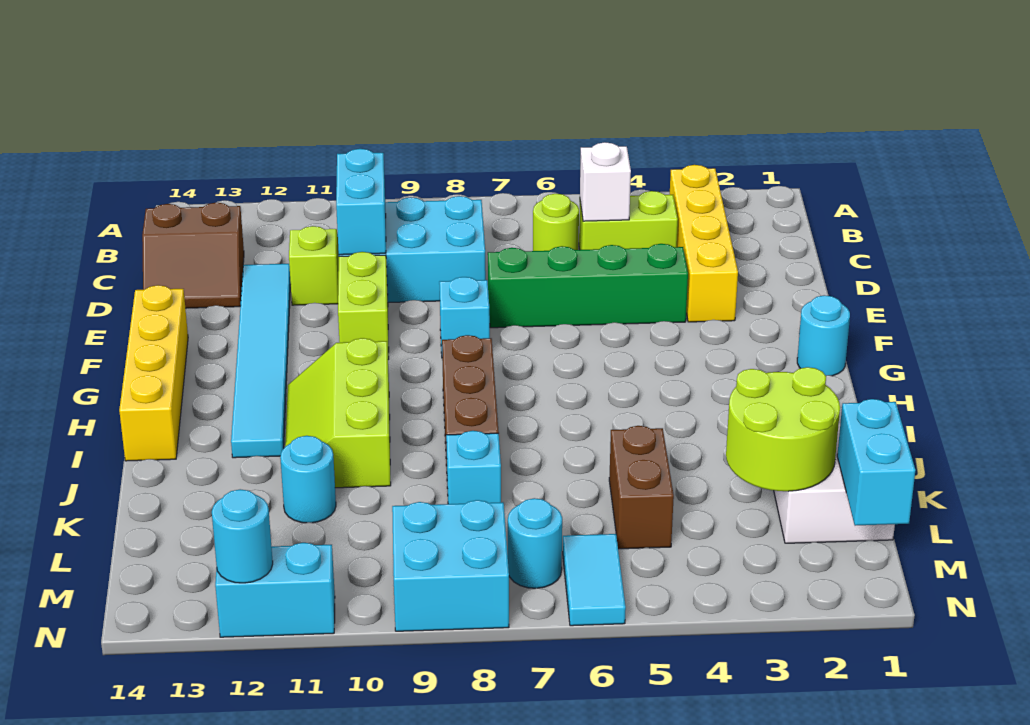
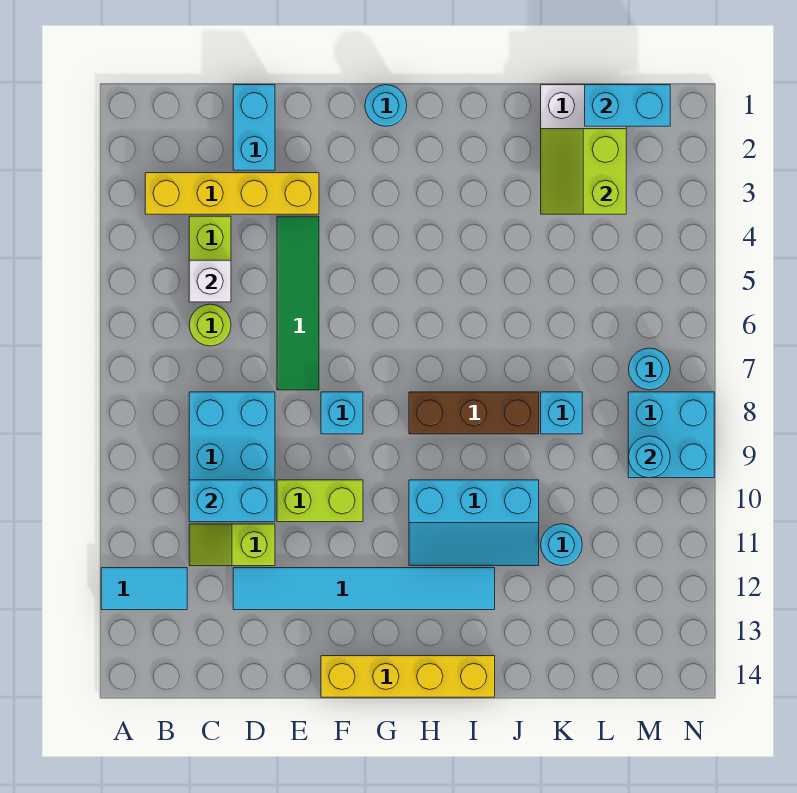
brown 2x2 slope [142,203,244,308] -> none
green 1x4 brick [488,244,688,328] -> green 1x4 tile [277,216,319,390]
lime 2x3 slope [285,338,391,488] -> cyan 2x3 slope [409,480,539,566]
lime 2x2 round brick [726,367,840,491] -> lime 2x2 slope [541,129,626,214]
brown 1x2 brick [609,426,674,549] -> none
cyan 1x2 tile [563,534,626,626] -> cyan 1x2 tile moved to [101,568,187,610]
cyan 1x2 brick [215,543,335,637] -> cyan 1x2 brick moved to [233,85,275,170]
cyan 1x1 round brick [212,489,273,583] -> cyan 1x1 round brick moved to [628,436,670,478]

